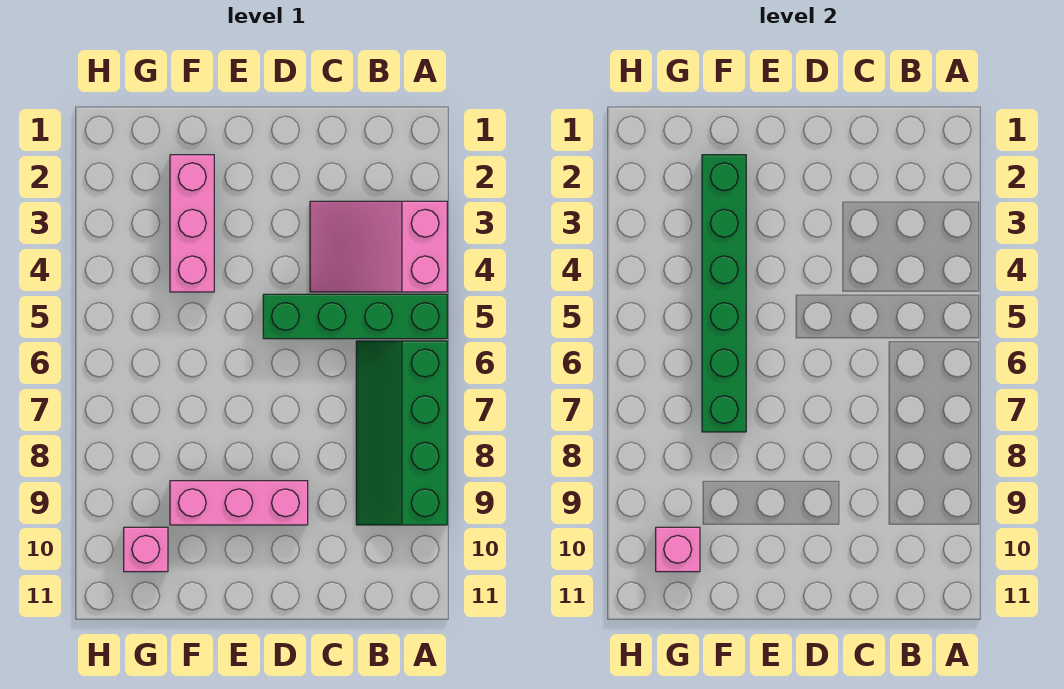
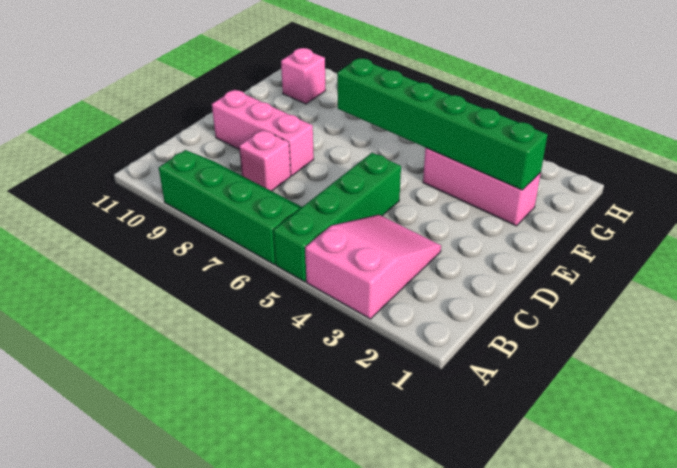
pink 1x3 brick [170,481,308,525] -> pink 1x3 brick turned to [212,90,314,176]
pink 1x1 brick [656,527,700,572] -> pink 1x1 brick moved to [239,130,291,191]

